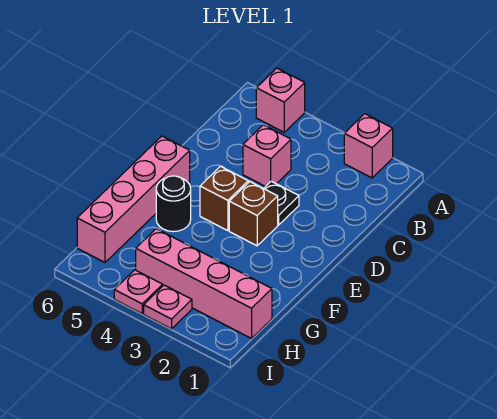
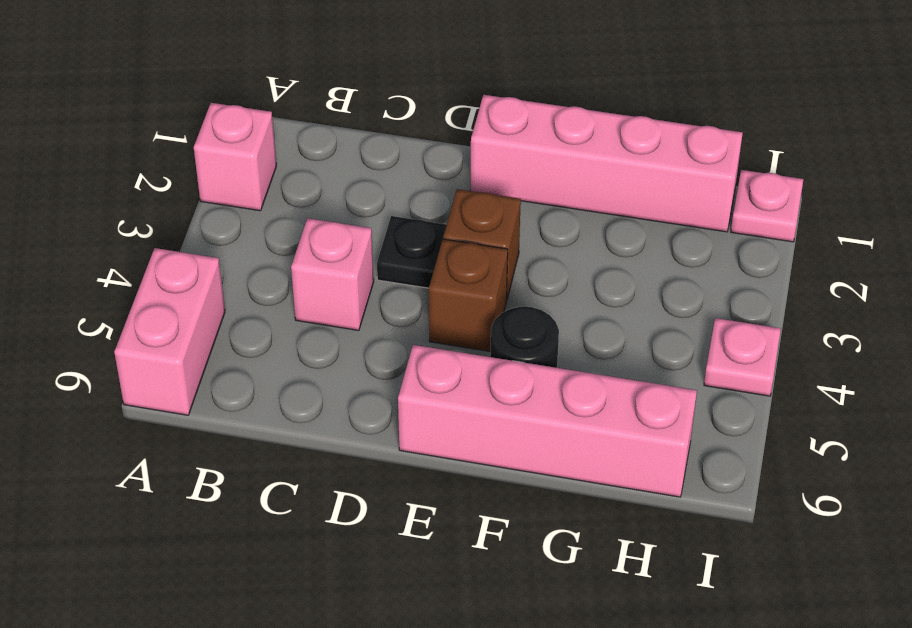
pink 1x1 brick [256,68,305,132] -> pink 1x2 brick [114,248,225,415]
pink 1x4 brick [136,229,272,339] -> pink 1x4 brick turned to [470,95,743,232]
pink 1x1 plate [144,285,192,329] -> pink 1x1 plate moved to [731,170,803,242]

